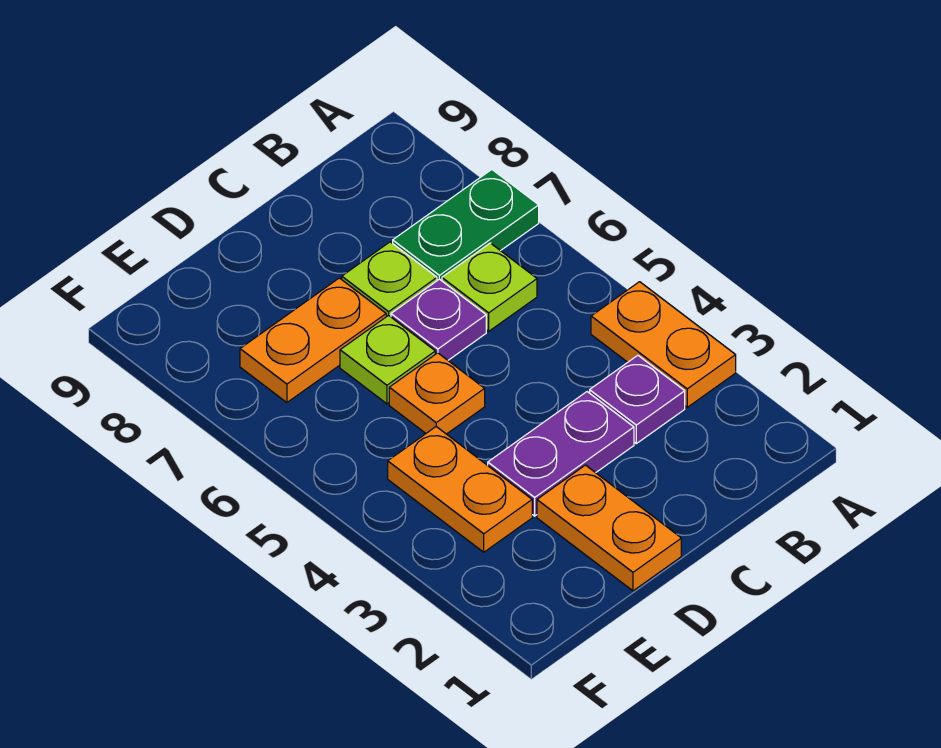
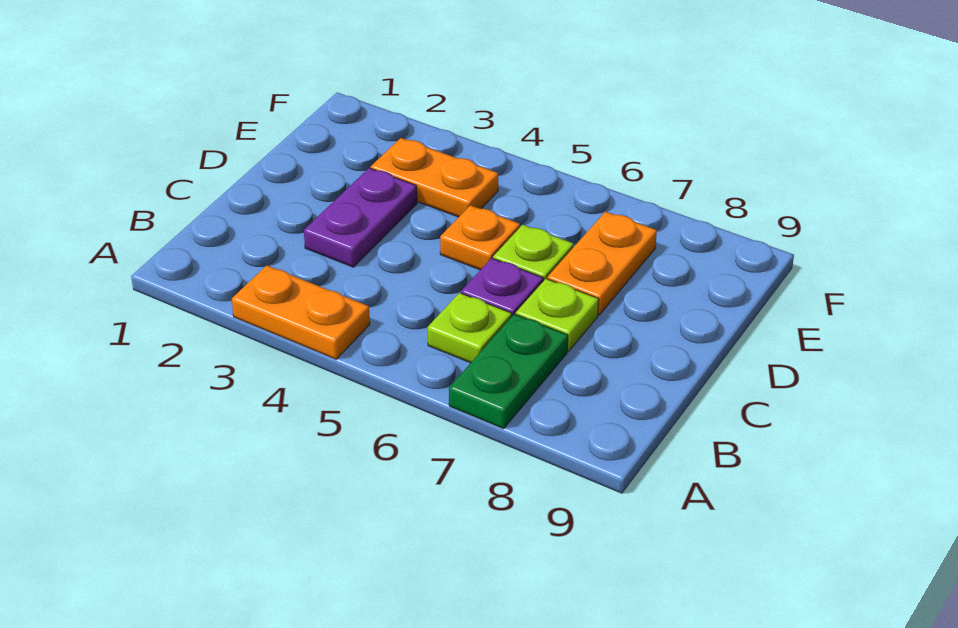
purple 1x1 plate [590,355,685,444] -> none
orange 1x2 plate [537,465,681,591] -> none

